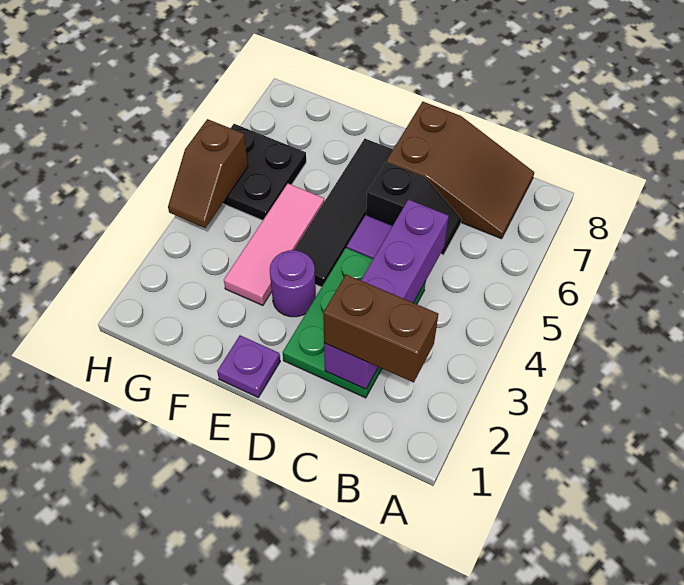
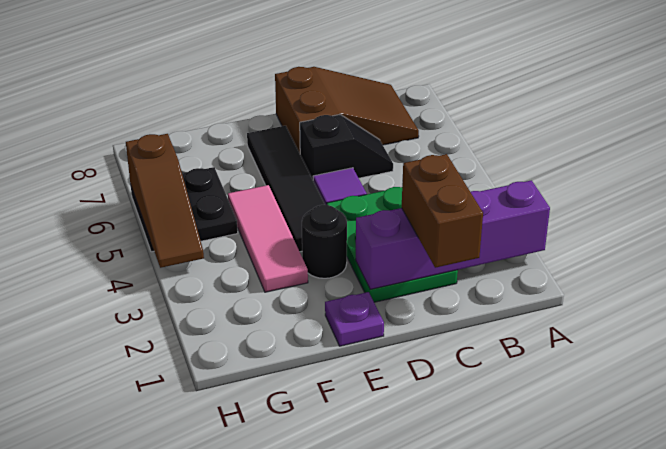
brown 1x2 brick [323,275,438,382] -> brown 1x2 brick turned to [402,154,483,268]
purple 1x4 brick [324,199,449,389] -> purple 1x4 brick turned to [356,180,550,289]
purple 1x1 round brick [270,250,316,317] -> black 1x1 round brick [302,205,347,278]
brown 1x2 slope [168,119,248,228] -> brown 1x3 slope [126,134,204,268]

